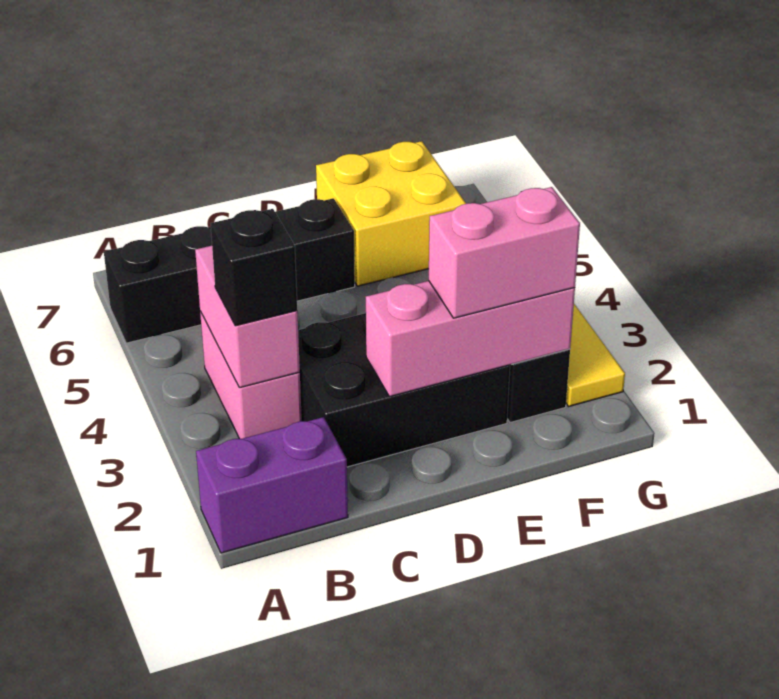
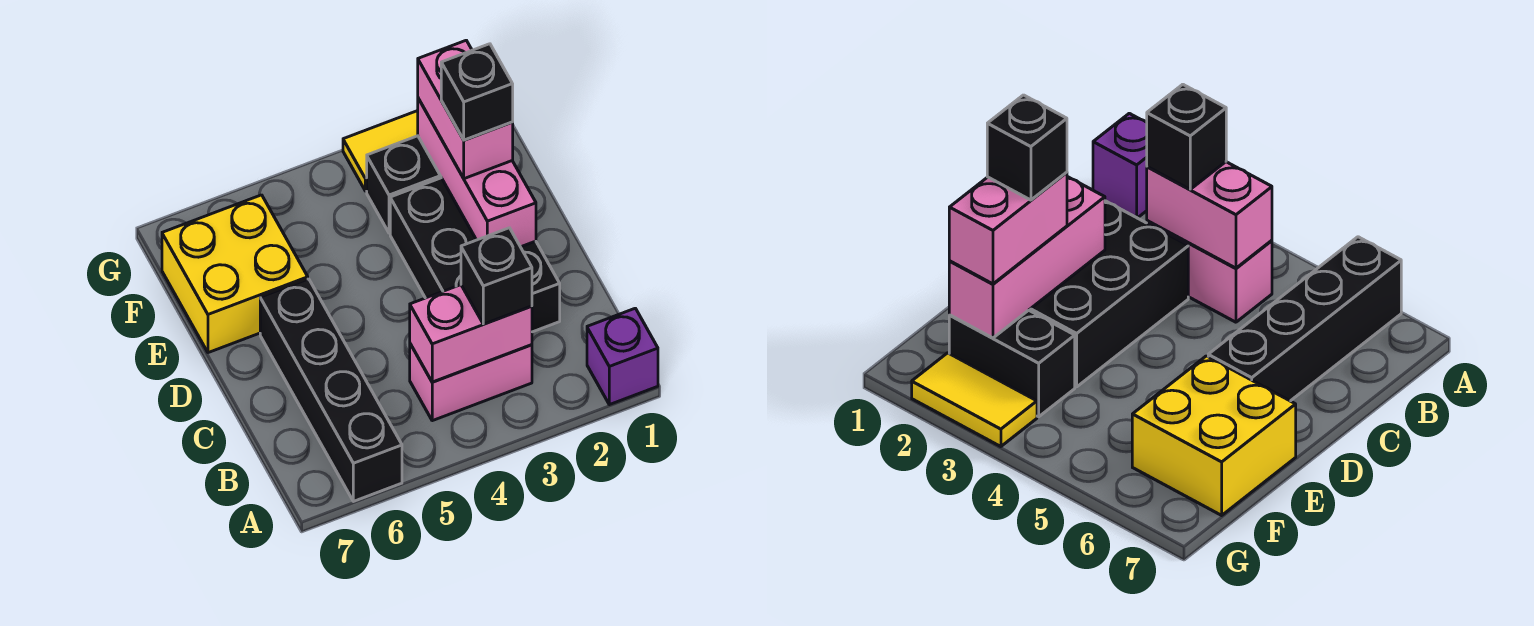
purple 1x2 brick [196,417,348,553] -> purple 1x1 brick [587,308,658,405]
none -> black 1x1 brick [441,44,513,140]

